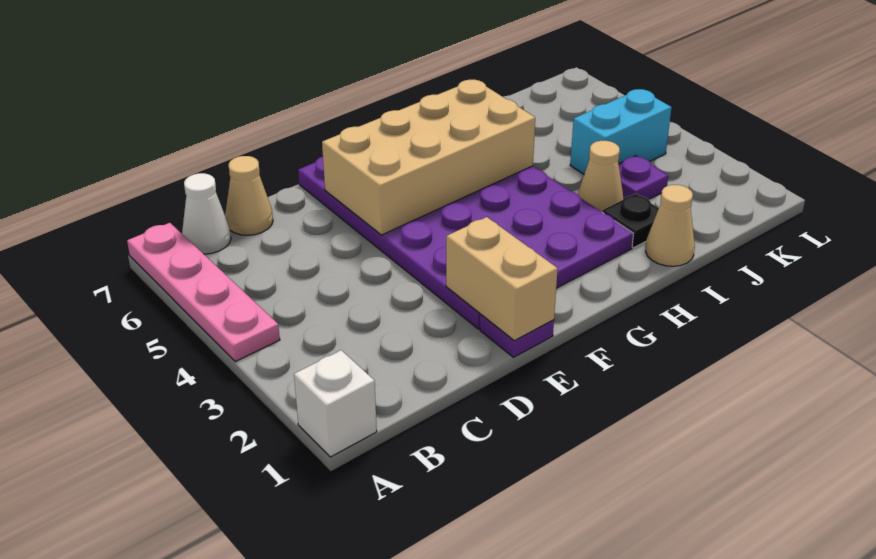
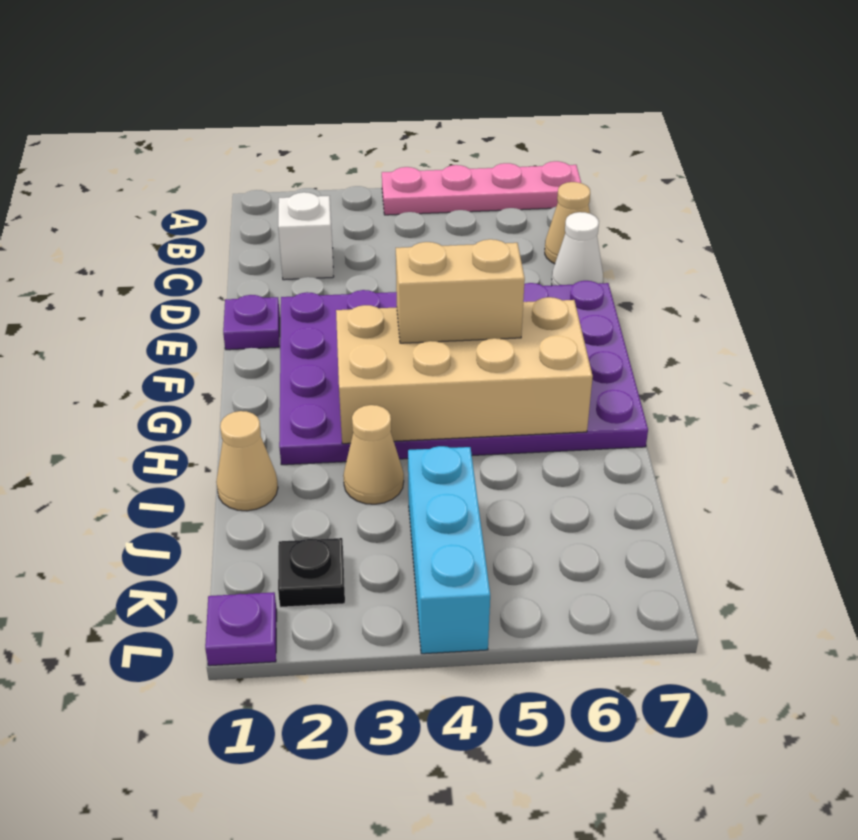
white 1x1 brick [294,350,377,457] -> white 1x1 brick moved to [278,192,334,280]
white 1x1 cone [182,173,231,254] -> white 1x1 cone moved to [552,212,603,285]
tan 1x2 brick [446,217,558,341] -> tan 1x2 brick moved to [396,239,525,343]
tan 2x4 brick [322,80,535,235] -> tan 2x4 brick turned to [336,297,593,444]
black 1x1 plate [602,193,659,248] -> black 1x1 plate moved to [278,538,345,607]
purple 1x1 plate [618,156,668,200] -> purple 1x1 plate moved to [205,592,277,666]
cyan 1x2 brick [570,89,672,174] -> cyan 1x3 brick [408,446,490,654]

